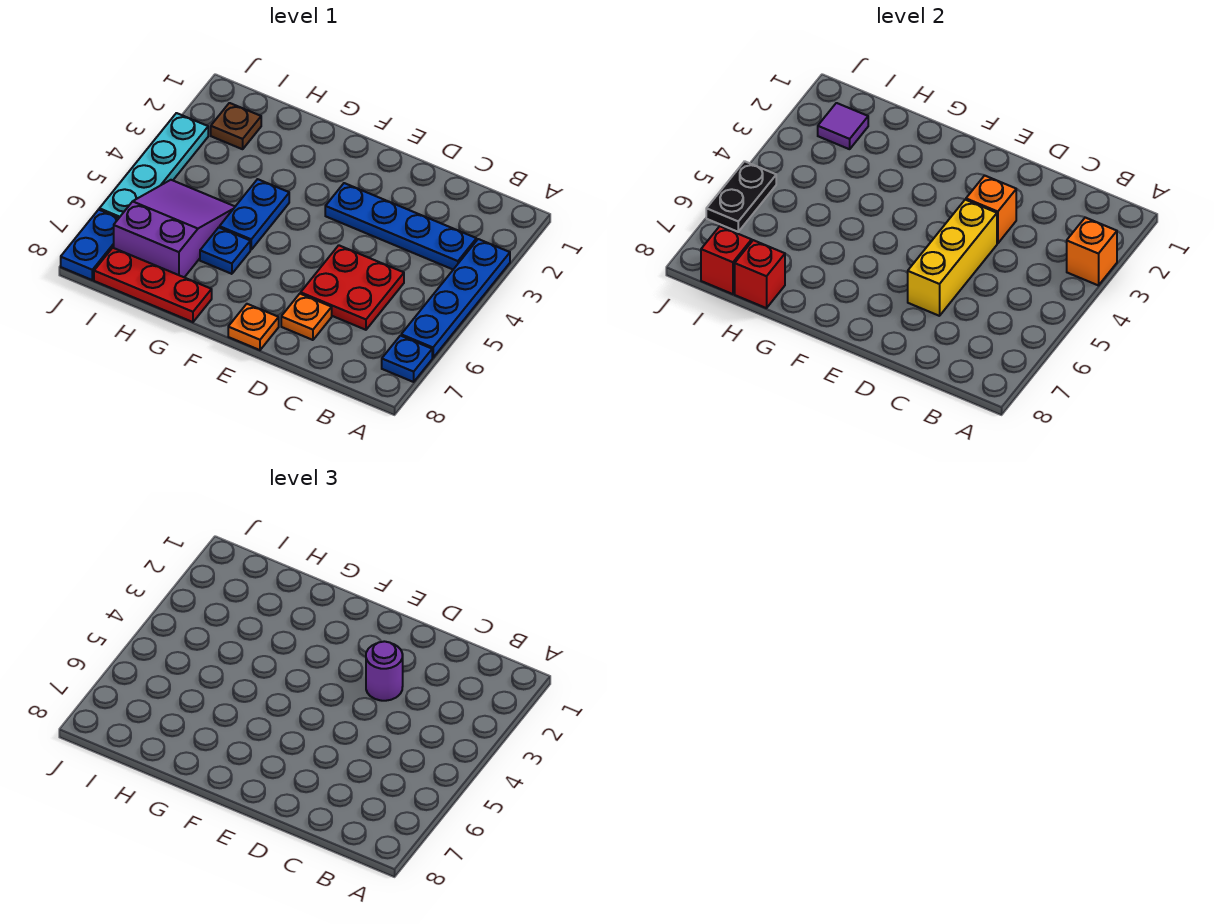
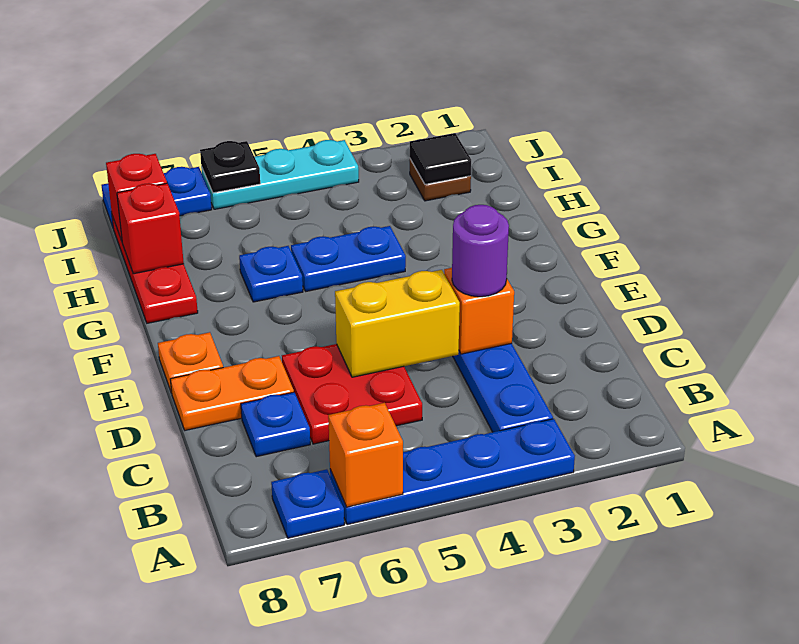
orange 1x1 brick [1067,218,1117,285] -> orange 1x1 brick moved to [328,403,403,507]
none -> blue 1x1 plate [241,392,310,457]
yellow 1x3 brick [908,200,997,316] -> yellow 1x2 brick [335,270,460,377]
orange 1x1 plate [281,294,332,340] -> orange 1x2 plate [170,356,294,430]
purple 2x3 slope [114,180,235,277] -> none
purple 1x1 tile [818,103,868,149] -> black 1x1 tile [410,133,471,184]
cyan 1x4 plate [99,113,208,218] -> cyan 1x3 plate [201,140,359,209]
black 1x2 plate [706,161,776,232] -> black 1x1 plate [200,141,260,193]

